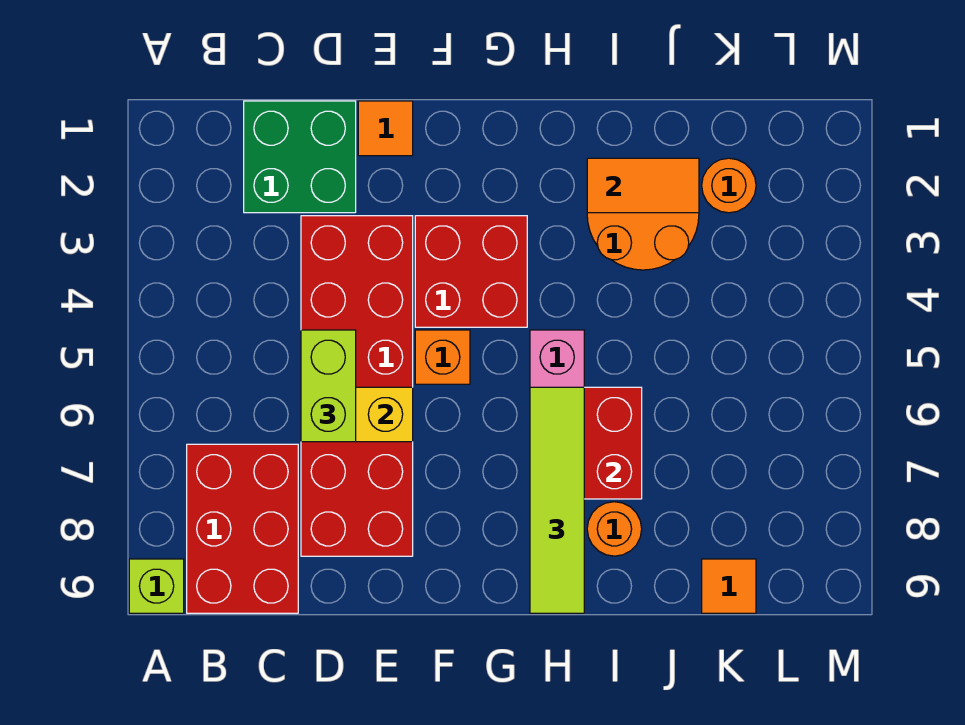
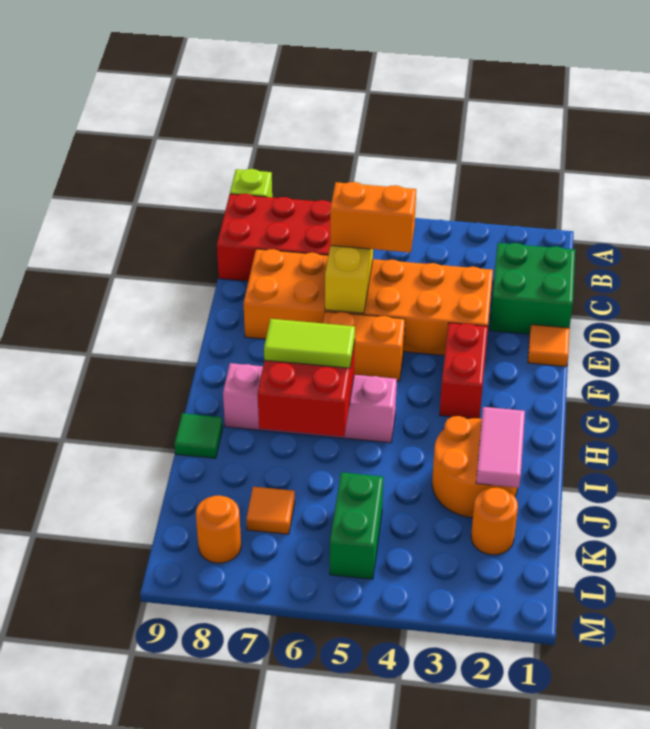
red 2x6 brick [301,216,413,556] -> orange 2x6 brick [243,249,493,355]
lime 1x2 brick [301,330,356,442] -> orange 1x2 brick [330,182,416,252]
red 2x2 brick [415,216,527,327] -> red 1x2 brick [440,323,488,418]
orange 1x1 brick [415,330,470,384] -> orange 1x2 brick [323,312,405,381]
lime 1x4 tile [530,387,584,613] -> lime 1x2 tile [264,319,355,368]
orange 1x2 tile [587,158,699,213] -> pink 1x2 tile [476,407,525,488]
orange 1x1 round brick [587,502,642,556] -> orange 1x1 round brick moved to [196,496,241,563]
none -> green 1x1 tile [175,413,223,458]
none -> green 1x2 brick [330,472,383,579]
orange 1x1 tile [702,559,756,613] -> orange 1x1 tile moved to [246,487,295,534]

